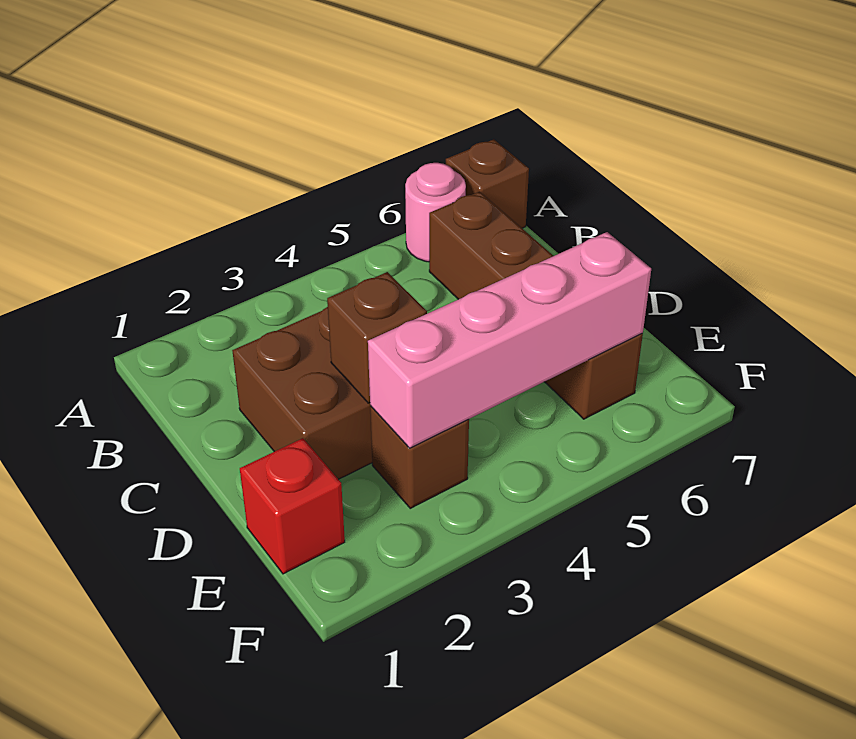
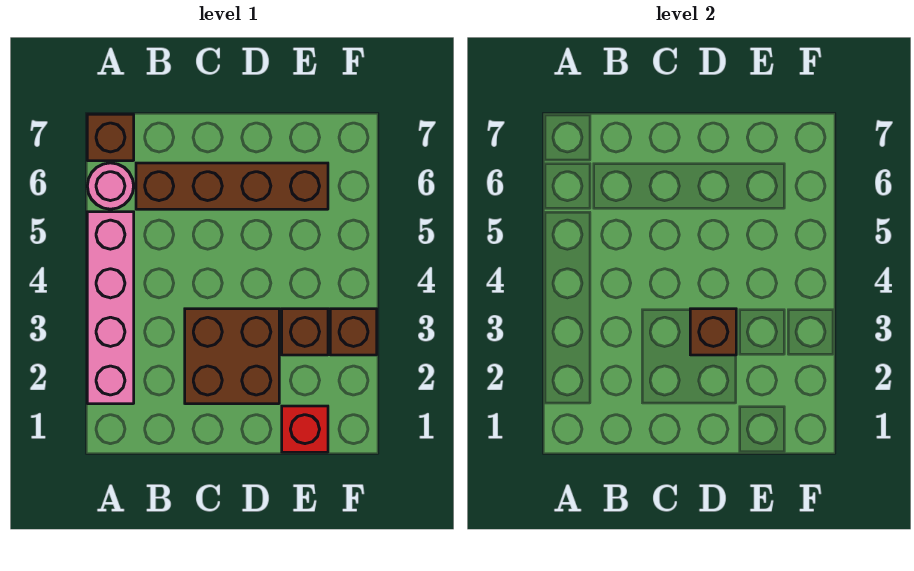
pink 1x4 brick [368,232,651,448] -> pink 1x4 brick moved to [87,212,134,404]
none -> brown 1x1 brick [330,309,377,355]

